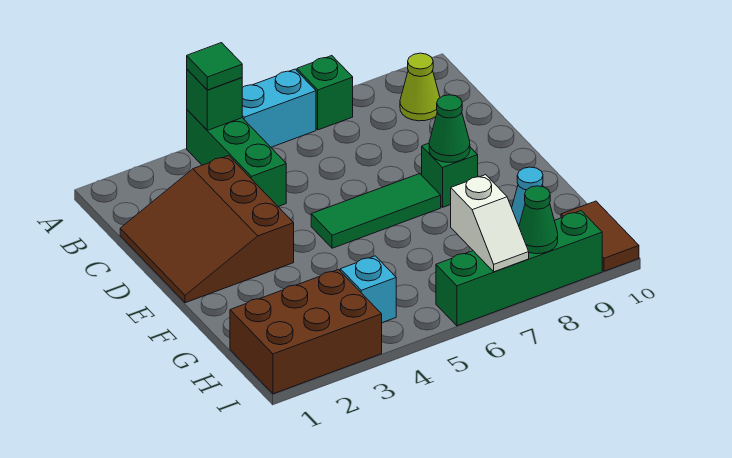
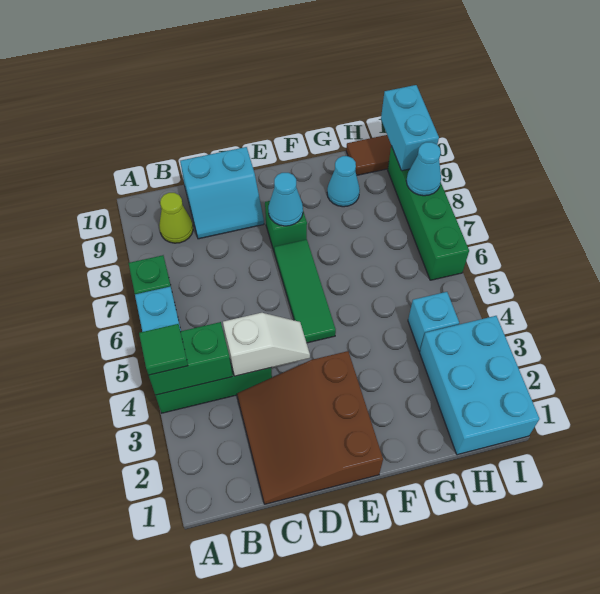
green 1x1 brick [187,69,242,130] -> green 1x2 brick [149,322,232,395]
brown 3x3 slope [120,156,294,303] -> brown 3x3 slope turned to [237,351,383,504]
none -> cyan 2x2 slope [180,147,264,239]
green 1x1 cone [429,95,470,162] -> cyan 1x1 cone [268,173,303,226]
brown 2x3 brick [230,270,382,394] -> cyan 2x3 brick [420,316,539,455]
white 1x2 slope [451,175,529,272] -> white 1x2 slope moved to [223,313,310,376]
green 1x1 cone [519,186,558,254] -> cyan 1x1 cone [406,142,441,196]
none -> cyan 1x2 brick [381,85,439,171]

